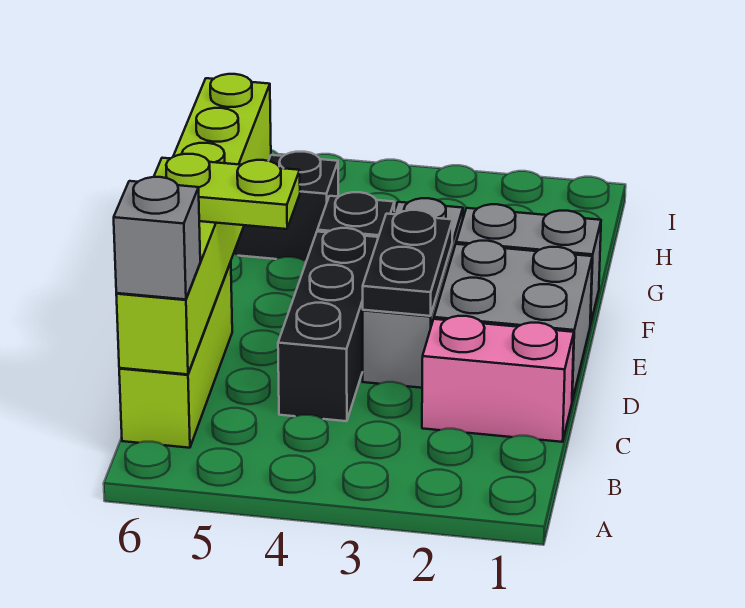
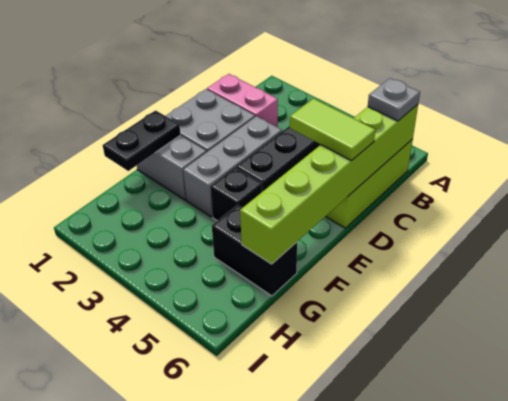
grey 1x1 brick [114,177,200,299] -> grey 1x1 plate [368,78,420,121]
black 1x2 plate [363,210,453,316] -> black 1x2 plate moved to [103,110,181,171]
lime 1x2 plate [154,154,300,229] -> lime 1x2 tile [290,99,375,160]

